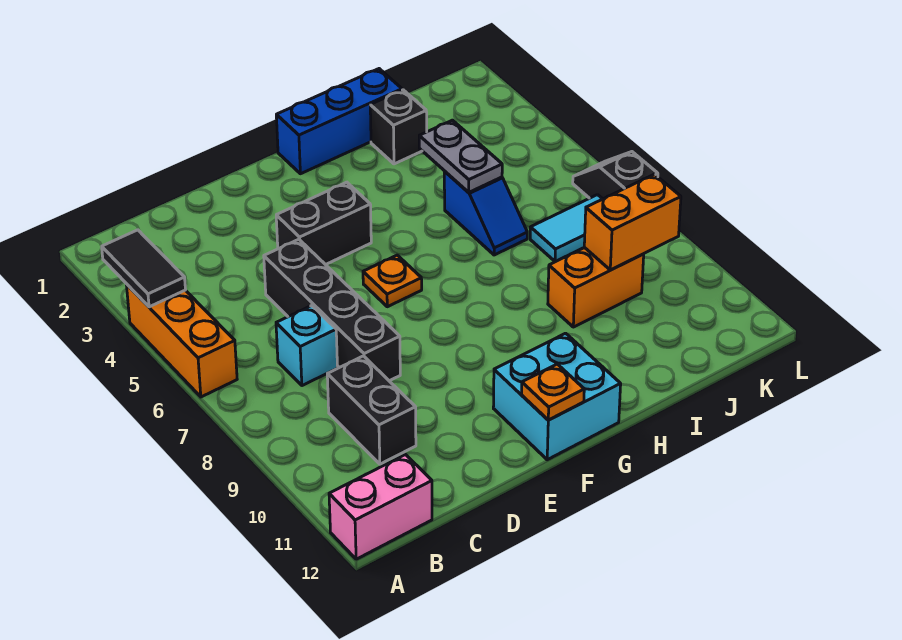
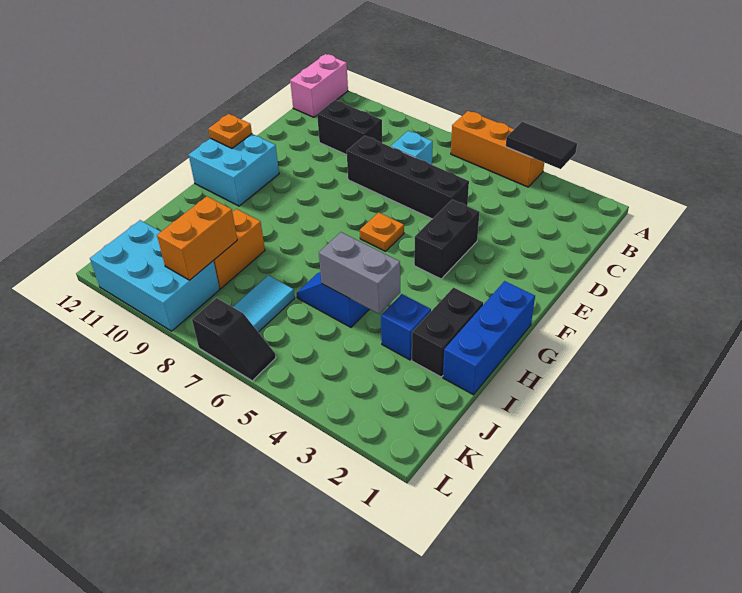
black 1x1 brick [370,90,427,164] -> black 1x2 brick [412,287,483,377]
none -> blue 1x1 brick [381,294,431,360]
grey 1x2 plate [419,120,502,192] -> grey 1x2 brick [319,232,400,314]
none -> cyan 2x3 brick [90,220,220,331]

